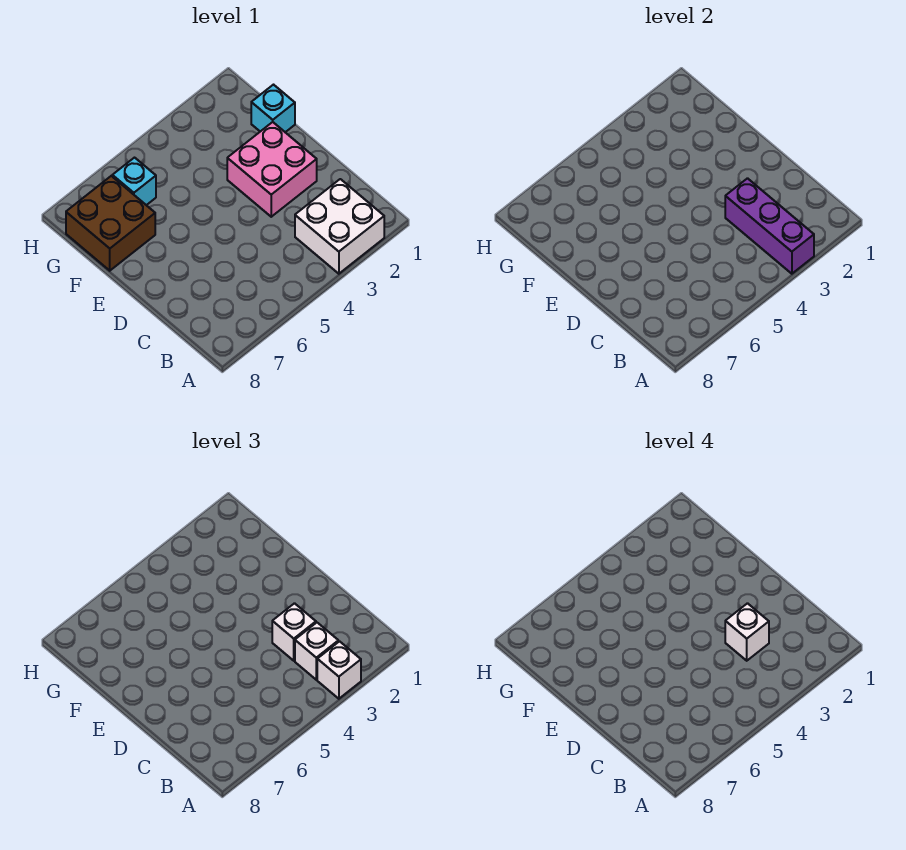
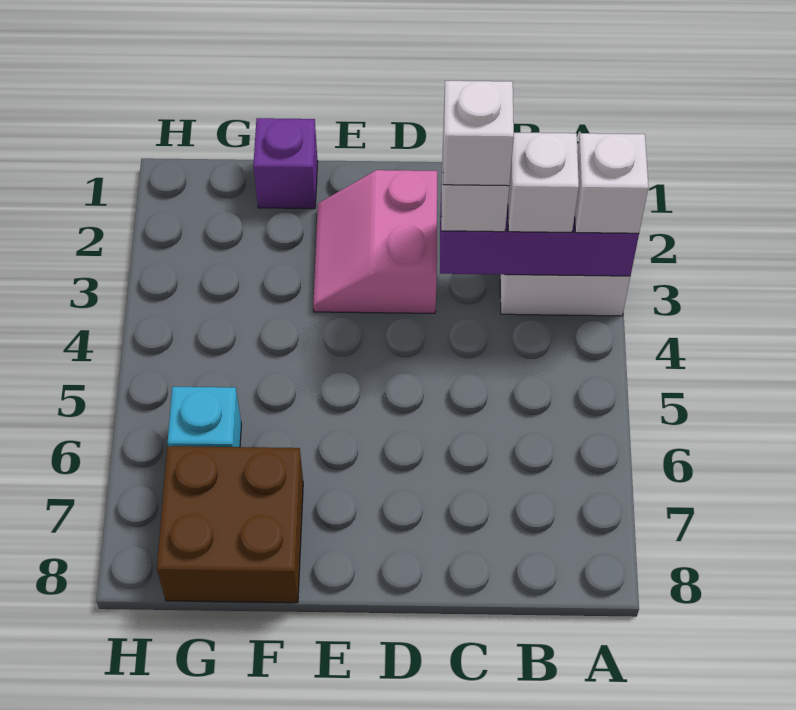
pink 2x2 brick [227,122,317,217] -> pink 2x2 slope [313,170,437,313]
cyan 1x1 brick [251,85,295,132] -> purple 1x1 brick [253,118,318,209]

